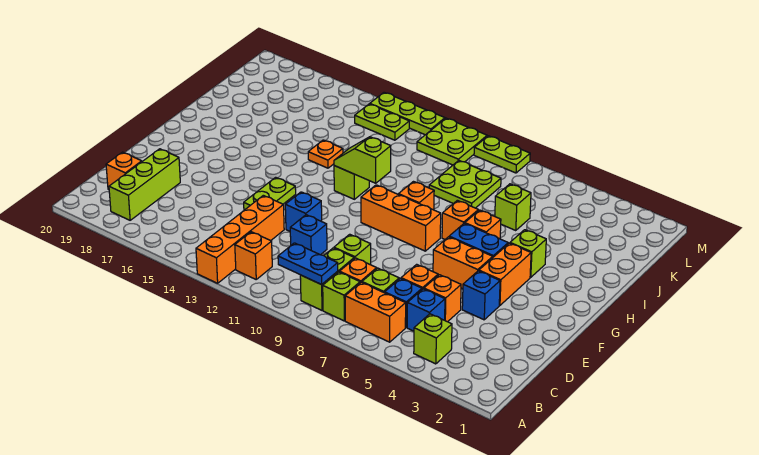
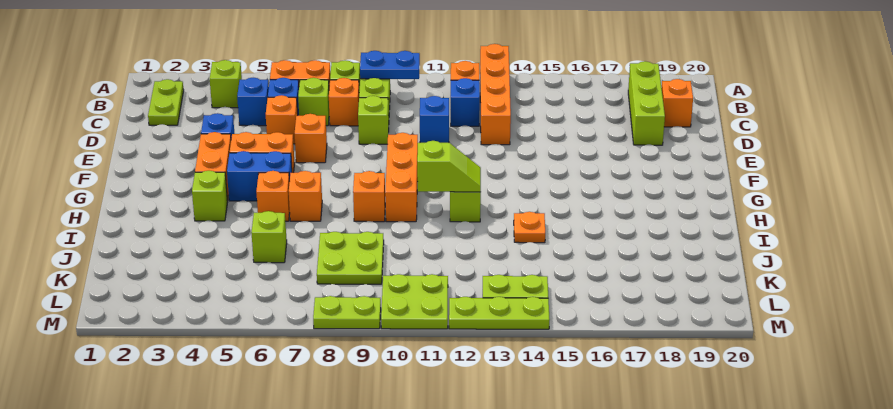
orange 1x1 brick [424,275,461,322] -> orange 1x1 brick moved to [295,114,327,163]
blue 1x1 brick [285,192,322,231] -> blue 1x1 brick moved to [451,78,480,126]
lime 1x2 plate [244,177,296,210] -> lime 1x2 plate moved to [148,79,184,125]
orange 1x3 brick [361,185,441,251] -> orange 1x3 brick turned to [385,133,418,222]

